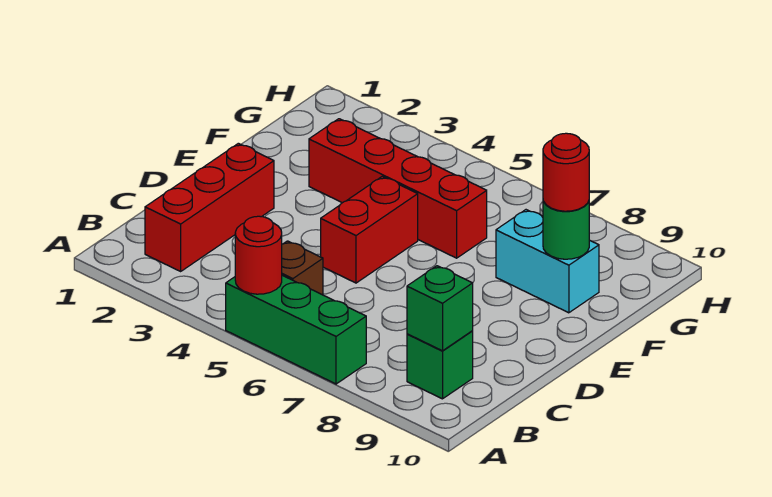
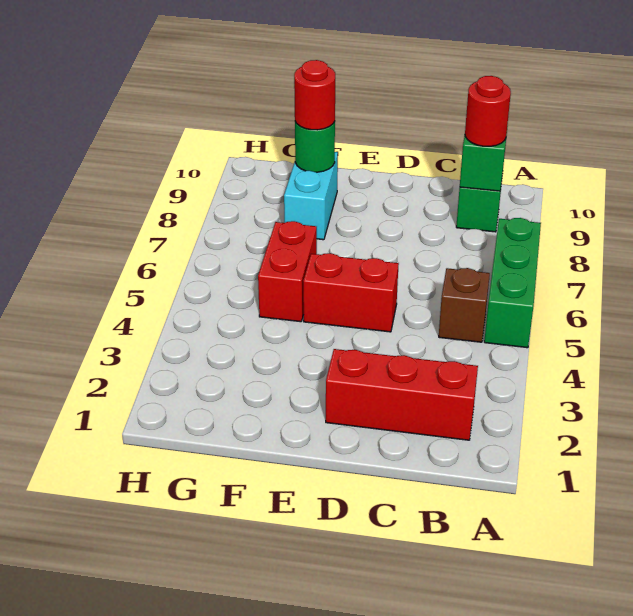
red 1x1 round brick [235,216,282,294] -> red 1x1 round brick moved to [465,76,511,146]
red 1x4 brick [309,119,487,258] -> red 1x2 brick [258,221,317,322]

